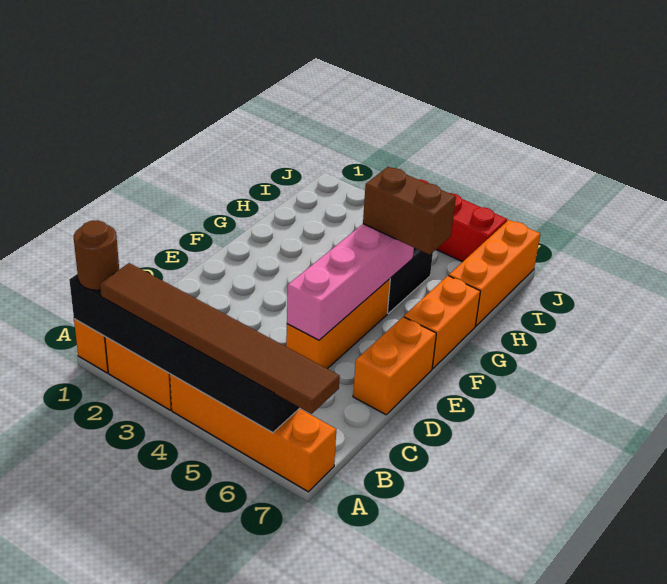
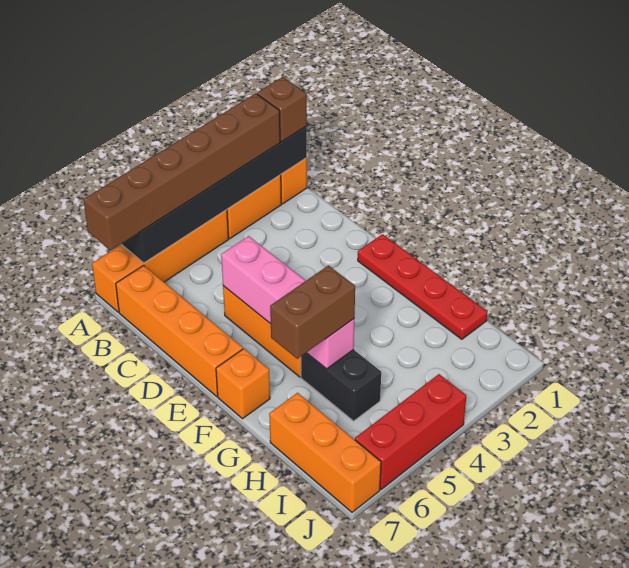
brown 1x1 round brick [74,220,119,290] -> brown 1x1 brick [257,77,307,142]
brown 1x6 tile [100,263,340,414] -> brown 1x6 brick [83,93,280,250]
orange 1x2 brick [353,317,436,415] -> orange 1x4 brick [116,265,243,396]
none -> red 1x4 plate [358,234,487,339]
orange 1x2 brick [404,276,480,369] -> orange 1x1 brick [216,349,270,419]

